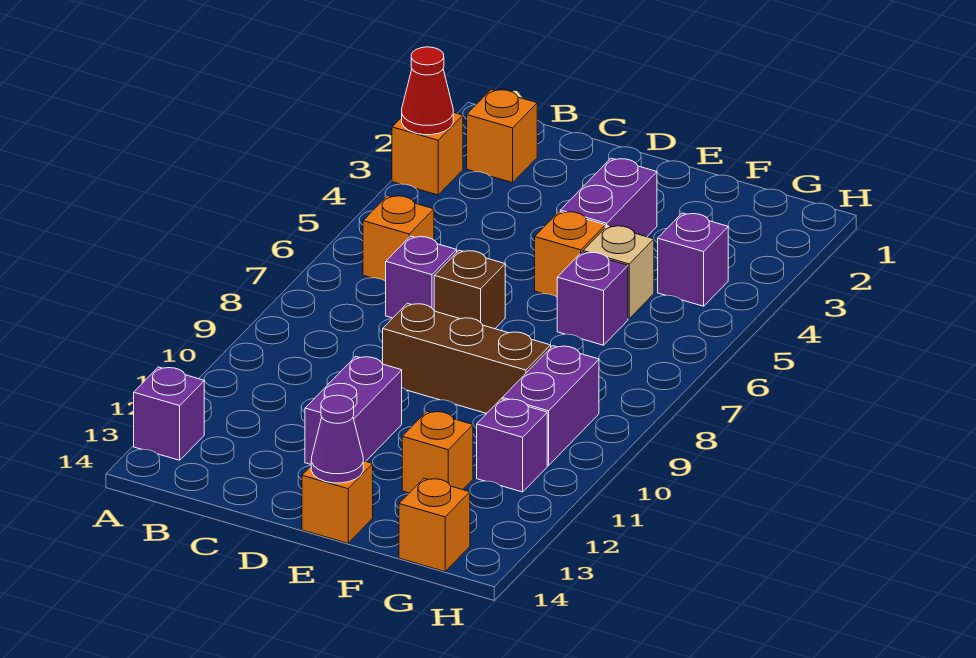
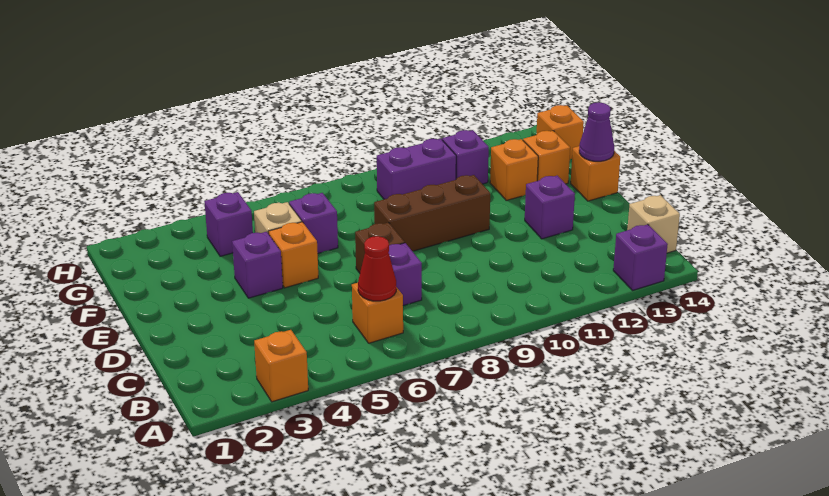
red 1x1 cone [402,47,453,135] -> red 1x1 cone moved to [358,236,396,301]
orange 1x1 brick [467,89,537,183] -> orange 1x1 brick moved to [523,131,570,184]
none -> tan 1x1 brick [627,195,680,253]
brown 1x3 brick [383,303,551,413] -> brown 1x3 brick turned to [374,175,490,251]
purple 1x2 brick [305,356,402,464] -> purple 1x1 brick [525,176,575,239]
purple 1x2 brick [560,158,657,237] -> purple 1x1 brick [232,232,283,298]

